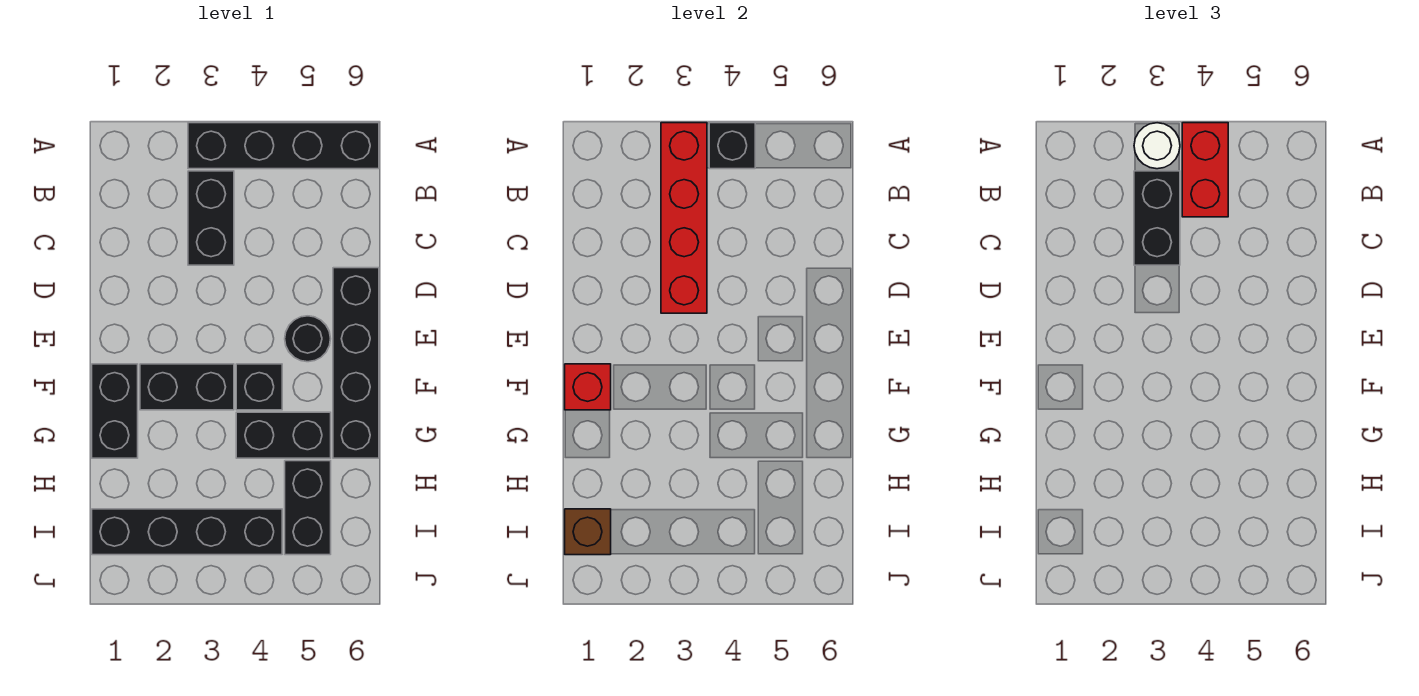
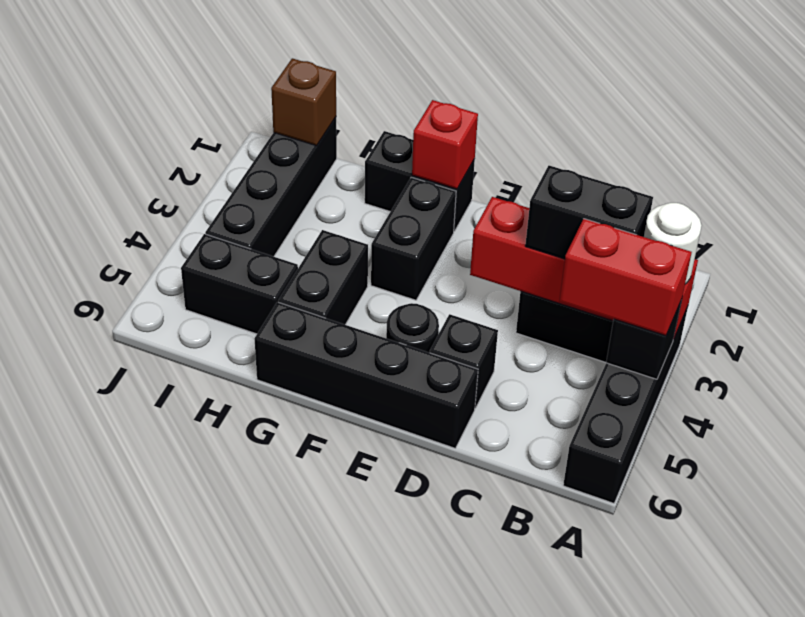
black 1x1 brick [236,364,282,410] -> black 1x1 brick moved to [430,314,498,408]

